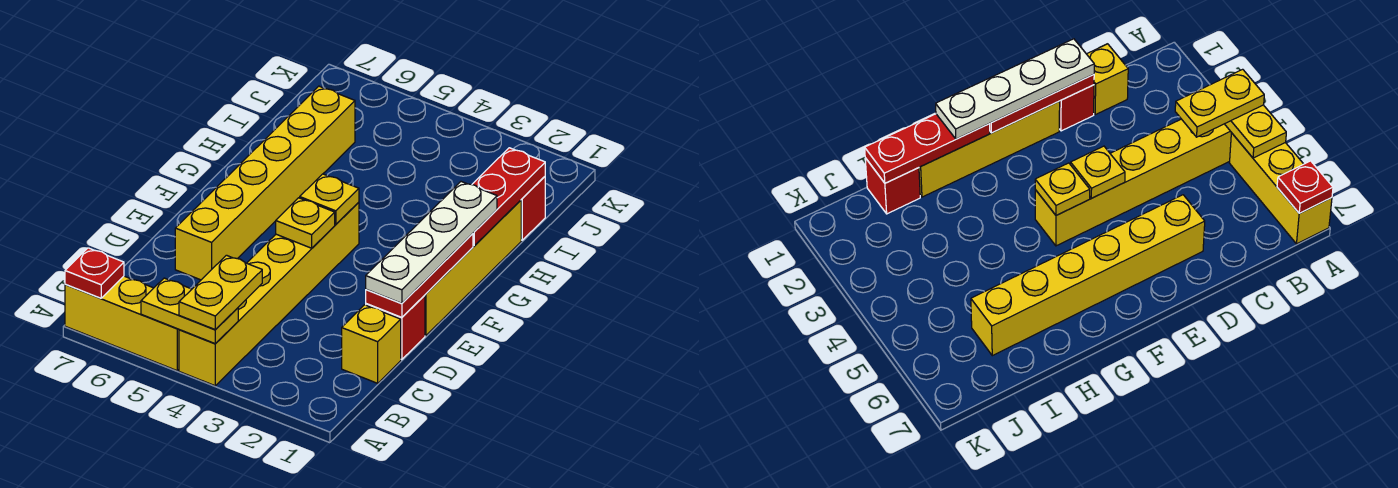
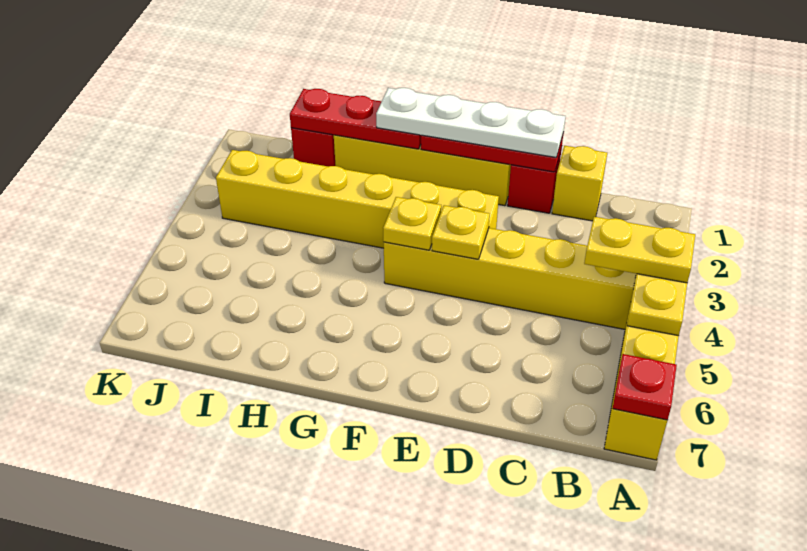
yellow 1x6 brick [175,86,355,280] -> yellow 1x6 brick moved to [216,150,499,248]

